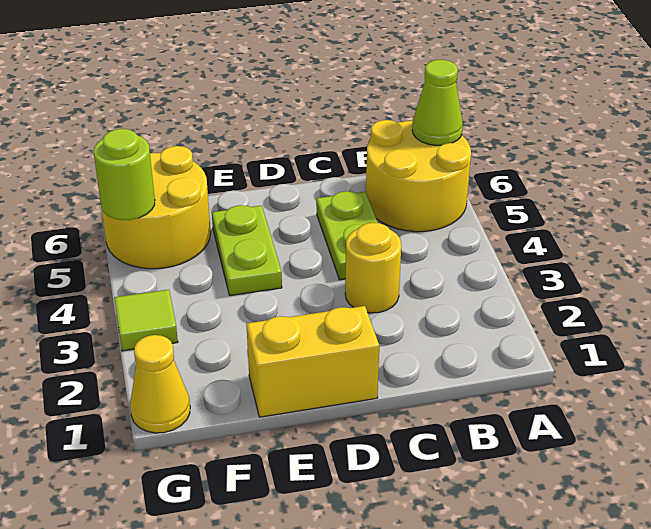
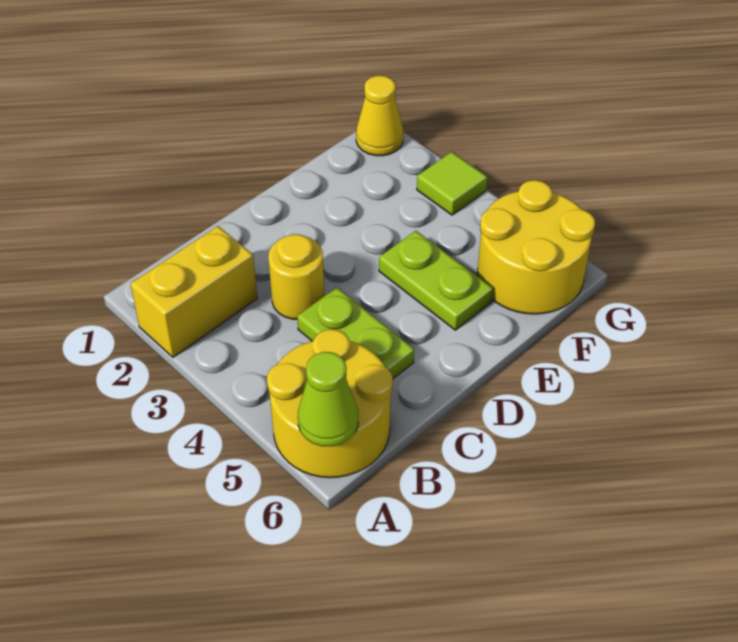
yellow 1x2 brick [246,306,379,417] -> yellow 1x2 brick moved to [130,226,257,357]
lime 1x1 round brick [94,129,155,220] -> none

